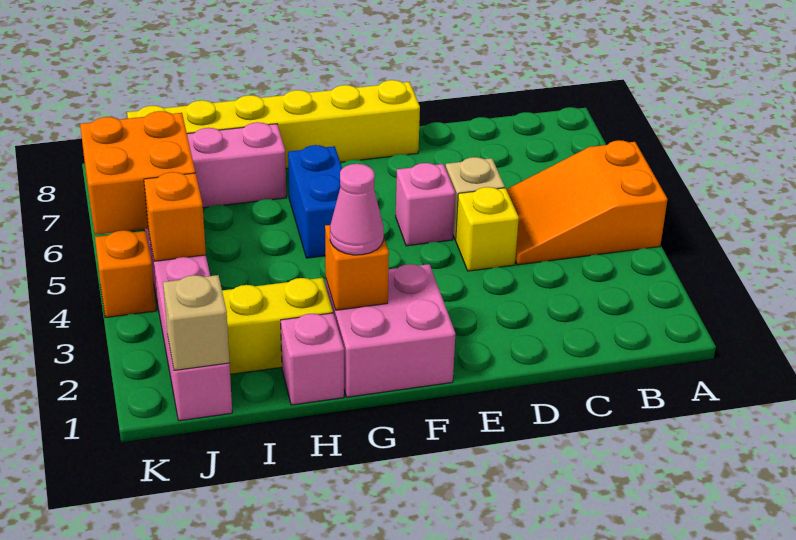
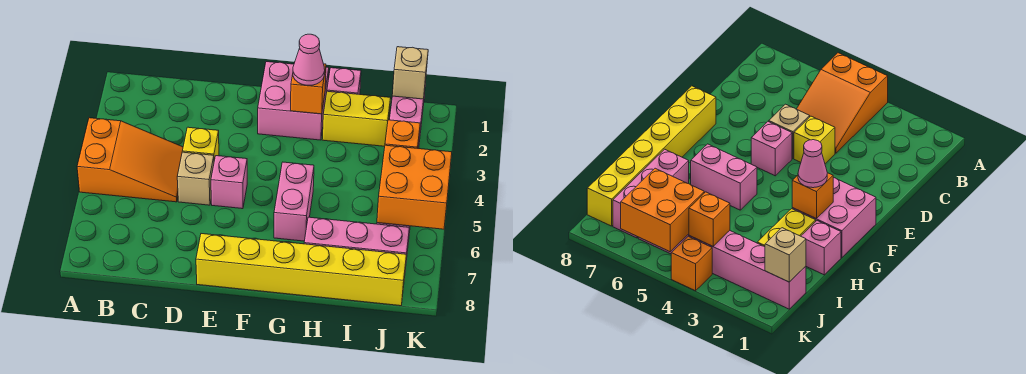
blue 1x2 brick [288,145,342,258] -> pink 1x2 brick [274,162,314,241]

